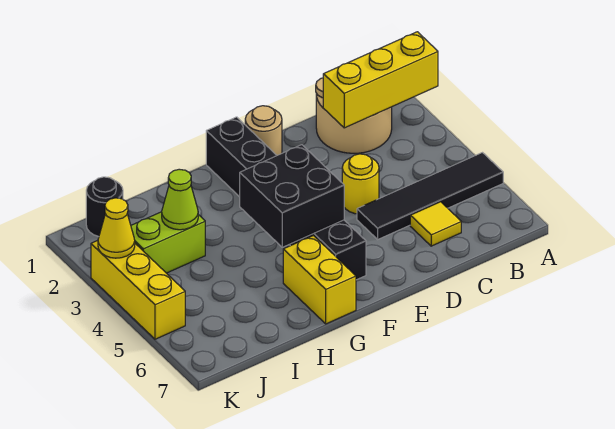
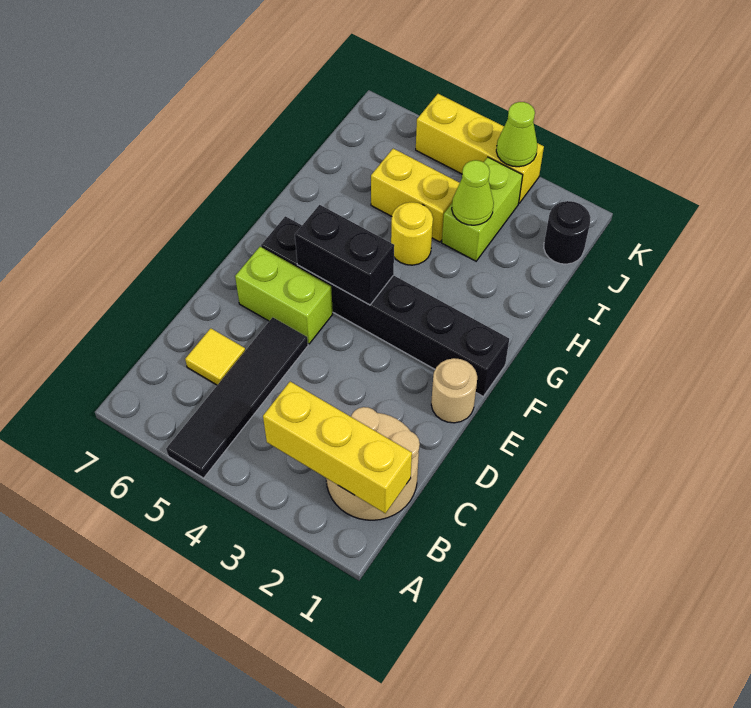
yellow 1x3 brick [323,32,438,128] -> yellow 1x3 brick turned to [263,382,412,513]
yellow 1x1 round brick [342,154,379,214] -> yellow 1x1 round brick moved to [391,202,433,265]
none -> lime 1x2 brick [235,247,333,344]
black 2x2 brick [240,145,344,247] -> black 1x2 brick [295,205,394,305]
yellow 1x2 brick [283,236,356,324] -> yellow 1x2 brick moved to [371,149,460,242]
yellow 1x1 cone [98,198,135,258] -> lime 1x1 cone [496,102,537,167]

